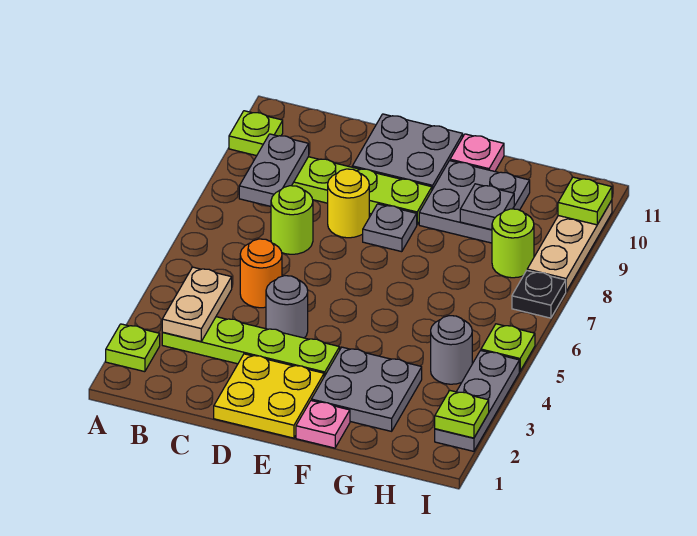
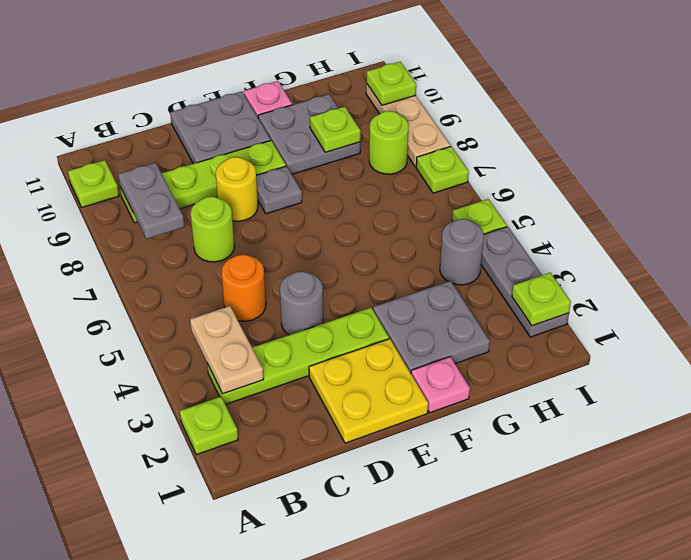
grey 1x1 plate [460,184,514,230] -> lime 1x1 plate [310,107,361,152]
black 1x1 plate [512,271,566,318] -> lime 1x1 plate [416,147,469,193]

